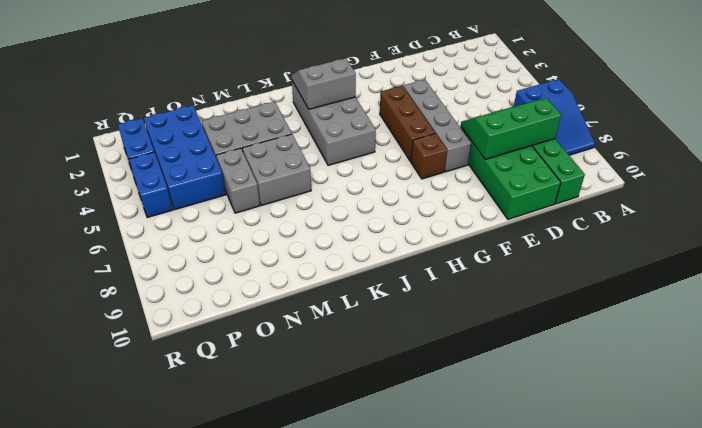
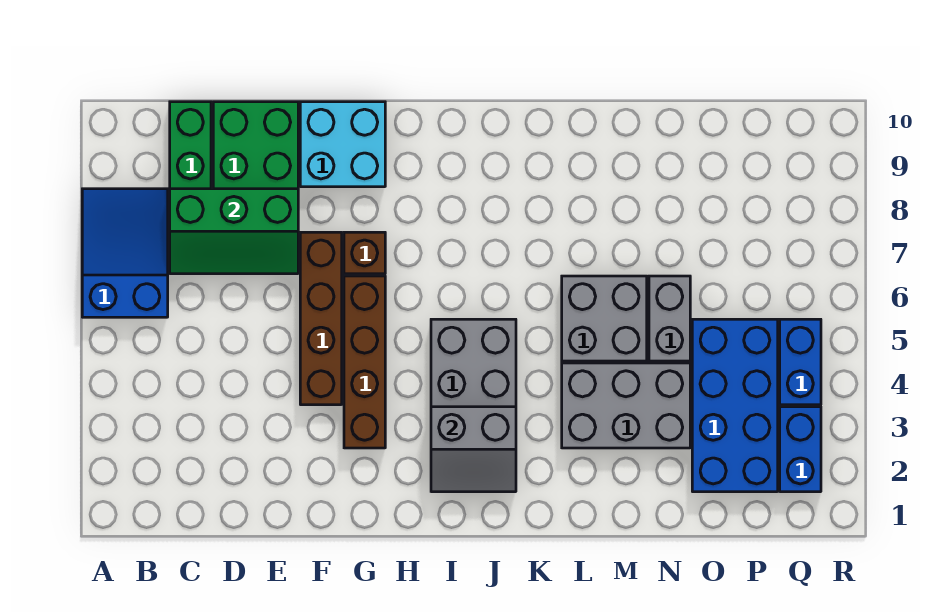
grey 1x4 brick [403,80,471,172] -> brown 1x4 brick [300,232,342,405]
none -> cyan 2x2 brick [300,102,385,187]
brown 1x3 brick [380,86,435,161] -> brown 1x4 brick [344,276,385,448]

